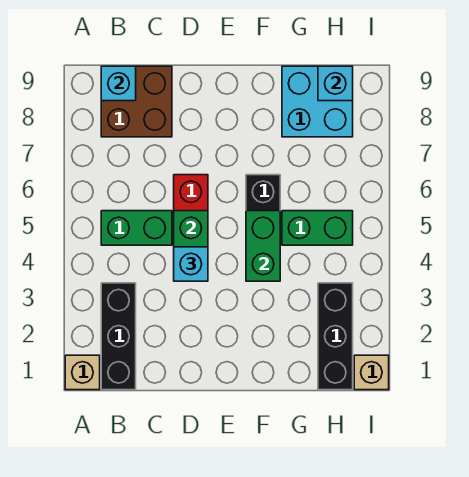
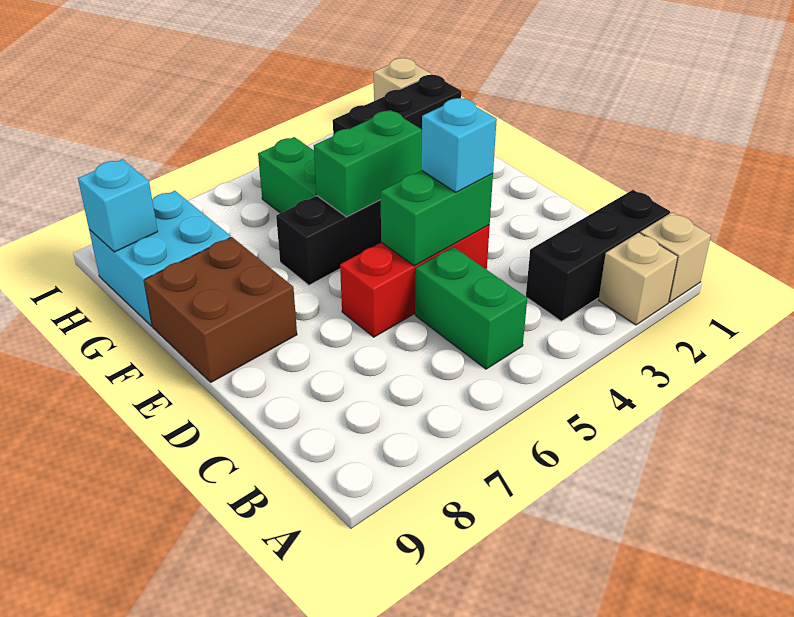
none -> tan 1x1 brick [599,233,678,325]
brown 2x2 brick [101,66,172,137] -> brown 2x2 brick moved to [144,237,297,382]
cyan 1x1 brick [101,66,136,101] -> none

